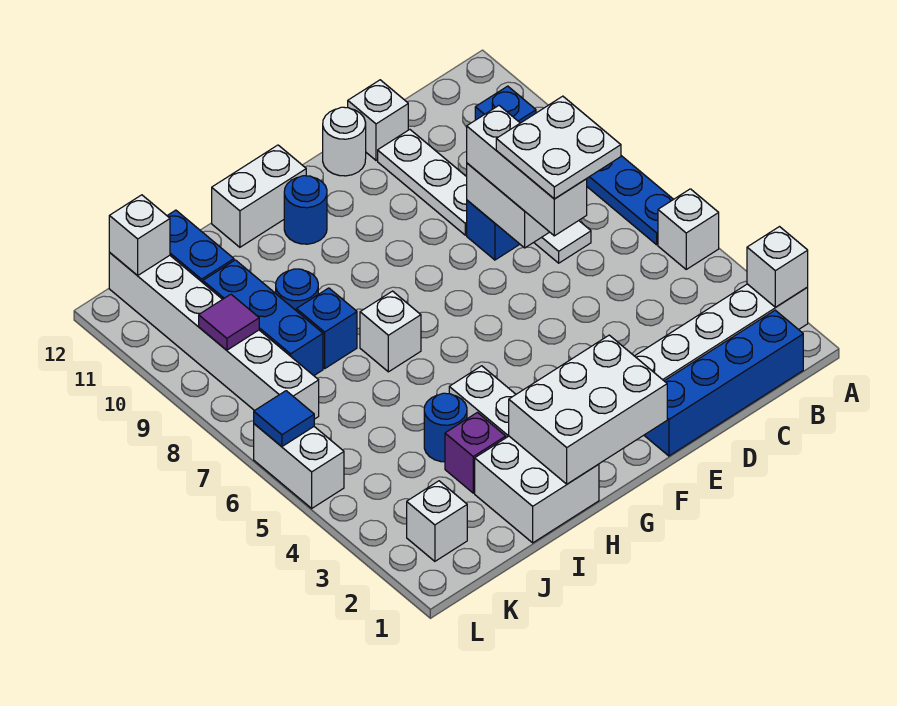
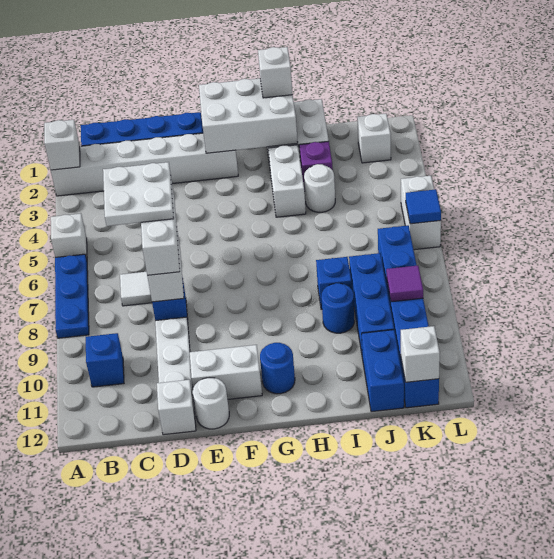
white 1x2 brick [212,145,306,247] -> white 1x2 brick moved to [190,345,262,399]
white 1x1 brick [360,291,421,372] -> white 1x1 brick moved to [258,47,293,98]
blue 1x1 round brick [424,393,467,462] -> white 1x1 round brick [304,164,335,212]
white 1x6 brick [109,253,319,419] -> blue 1x6 brick [378,226,439,408]

